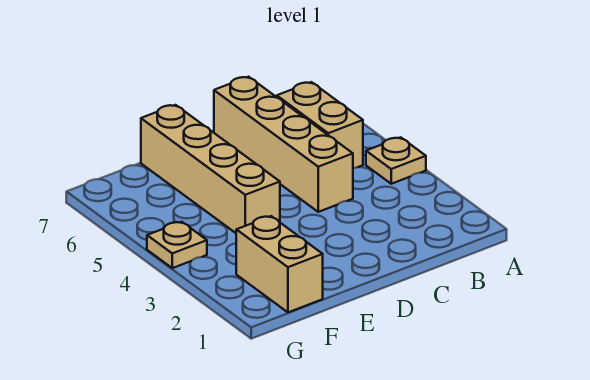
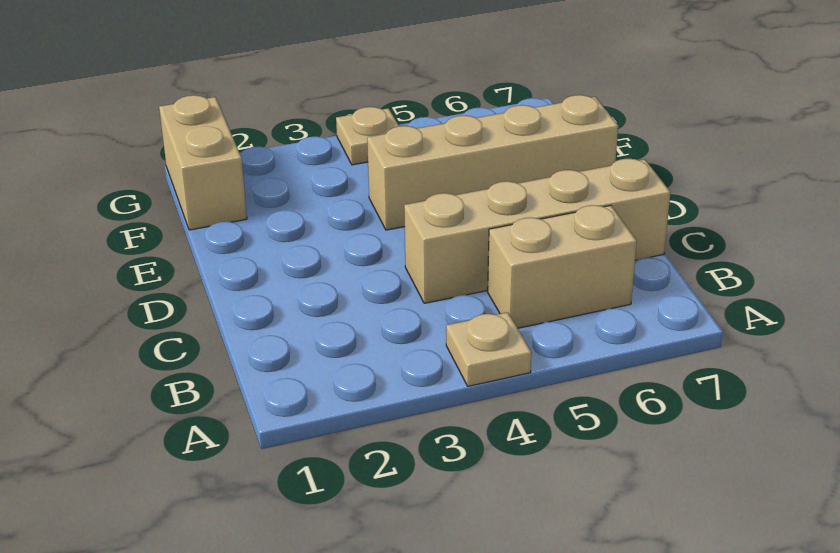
tan 1x2 brick [236,216,323,312] -> tan 1x2 brick turned to [159,95,247,230]

